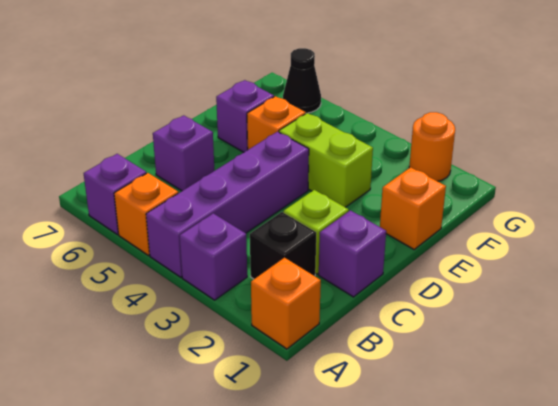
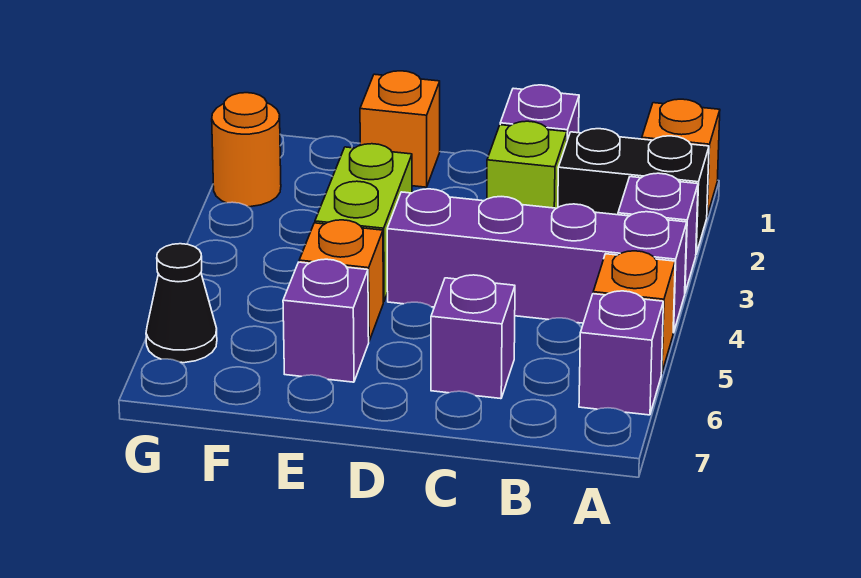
black 1x1 brick [250,212,316,279] -> black 1x2 brick [558,129,709,254]

